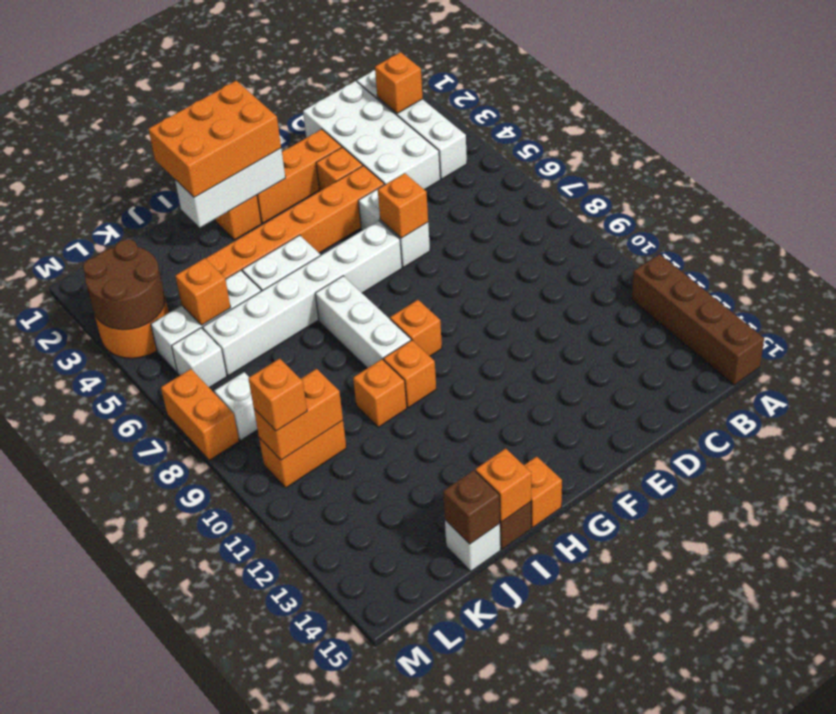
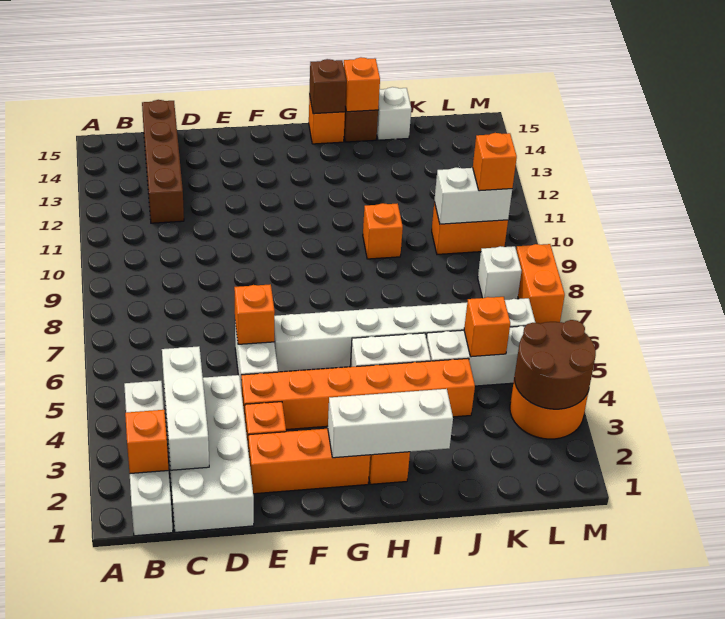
brown 1x4 brick [632,254,764,385] -> brown 1x4 brick moved to [142,100,184,223]
orange 2x3 brick [148,81,281,197] -> none
orange 1x1 brick [390,300,442,356] -> none
white 1x3 brick [315,276,411,368] -> white 1x3 brick moved to [162,346,209,470]
orange 1x1 brick [384,340,436,408] -> none
brown 1x1 brick [443,470,500,544] -> brown 1x1 brick moved to [309,59,346,114]
orange 1x2 brick [254,369,343,460] -> white 1x2 brick [434,168,512,224]

